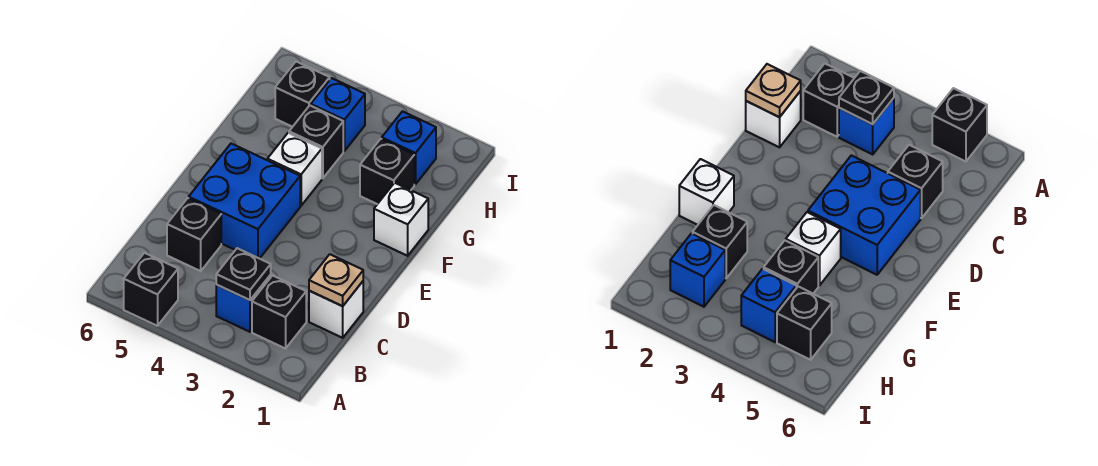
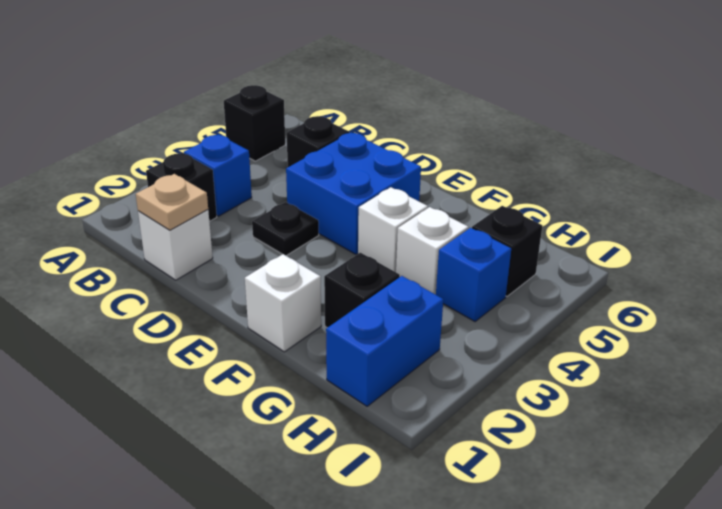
black 1x1 plate [216,248,271,300] -> black 1x1 plate moved to [252,202,319,256]
black 1x1 brick [289,105,343,178] -> white 1x1 brick [396,207,468,294]
blue 1x1 brick [382,111,436,184] -> blue 1x2 brick [326,276,443,406]

